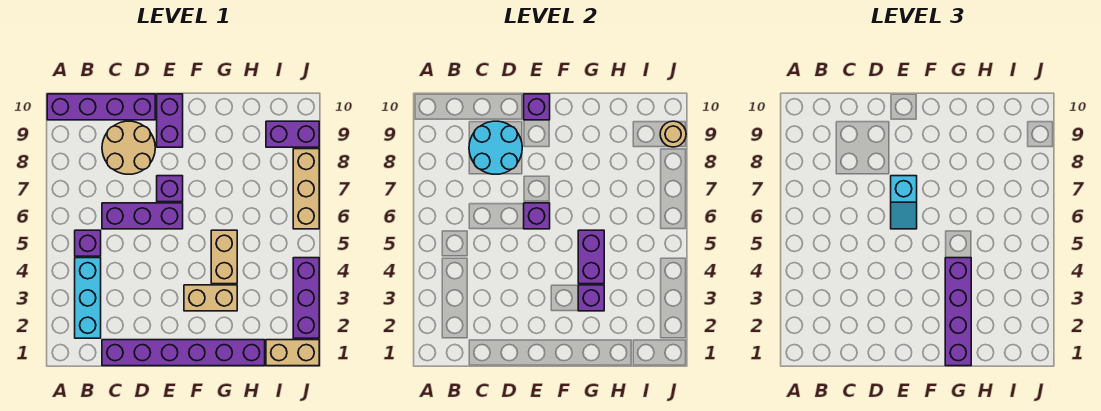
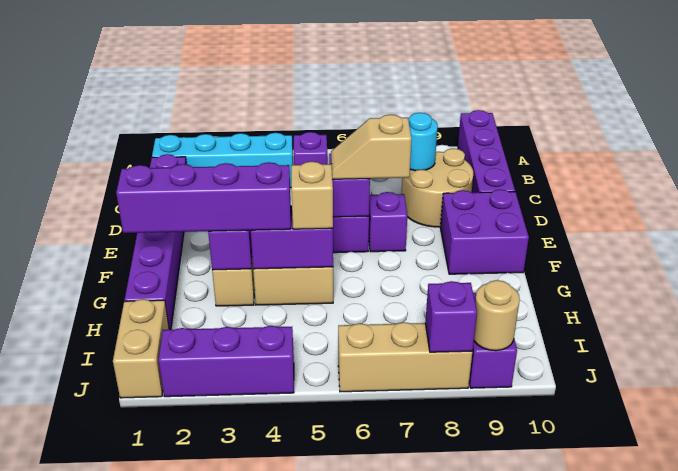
cyan 1x3 brick [75,258,101,338] -> cyan 1x4 brick [152,133,293,188]
cyan 2x2 round brick [469,121,522,174] -> cyan 1x1 round brick [408,113,438,171]
cyan 1x2 slope [891,176,917,229] -> tan 1x2 slope [331,115,412,179]
purple 1x2 brick [157,94,183,147] -> purple 2x2 brick [440,190,529,274]
purple 1x1 brick [524,94,550,120] -> purple 1x1 brick moved to [425,281,477,352]
none -> tan 1x1 brick [291,162,333,229]

